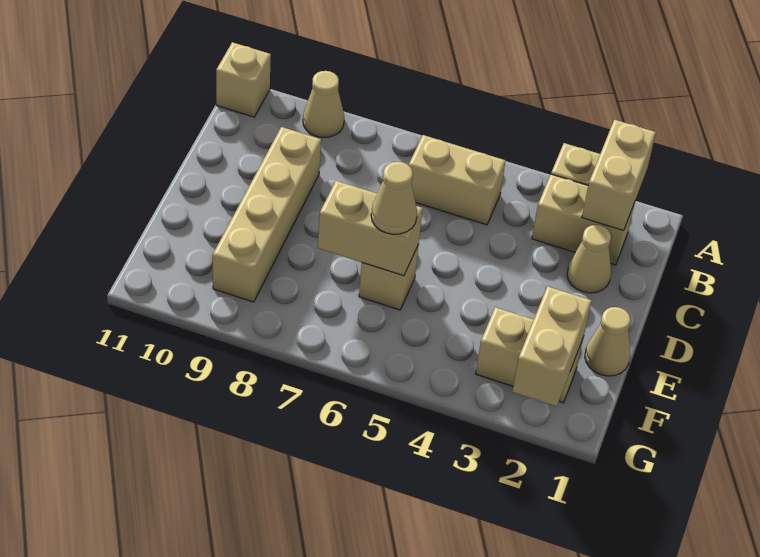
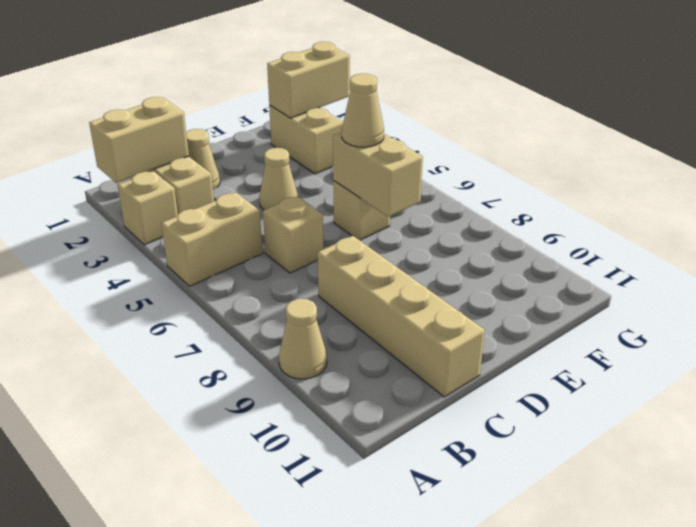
tan 1x1 brick [216,42,271,117] -> tan 1x1 brick moved to [263,196,323,273]
tan 1x2 brick [409,135,506,225] -> tan 1x2 brick turned to [161,193,263,286]
tan 1x4 brick [213,127,321,302] -> tan 1x4 brick turned to [318,236,485,397]
tan 1x1 cone [585,307,631,376] -> tan 1x1 cone moved to [259,148,298,210]

